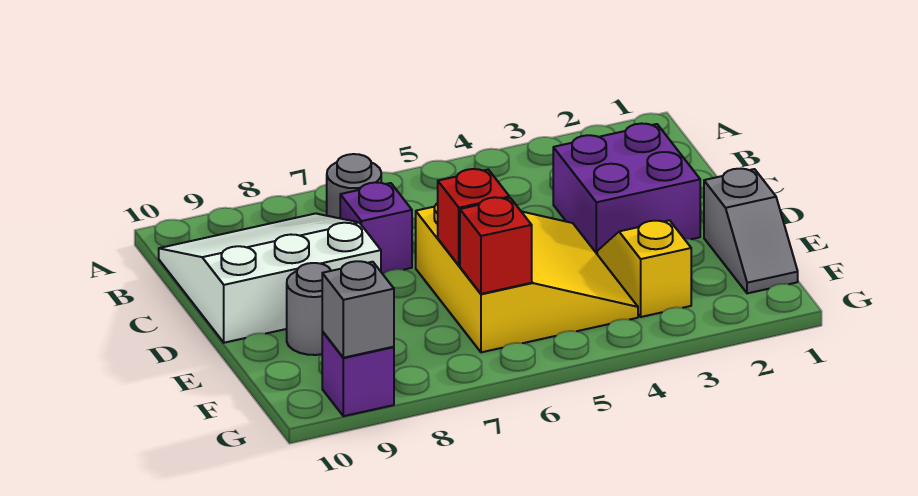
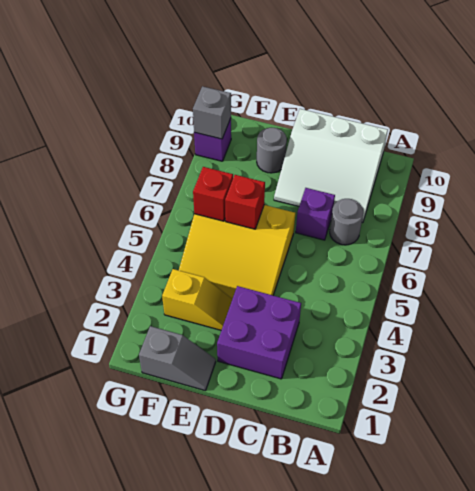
white 3x3 slope [159,213,381,343] -> white 3x3 slope turned to [274,109,388,223]
grey 1x2 slope [704,169,798,293] -> grey 1x2 slope turned to [139,326,216,391]

